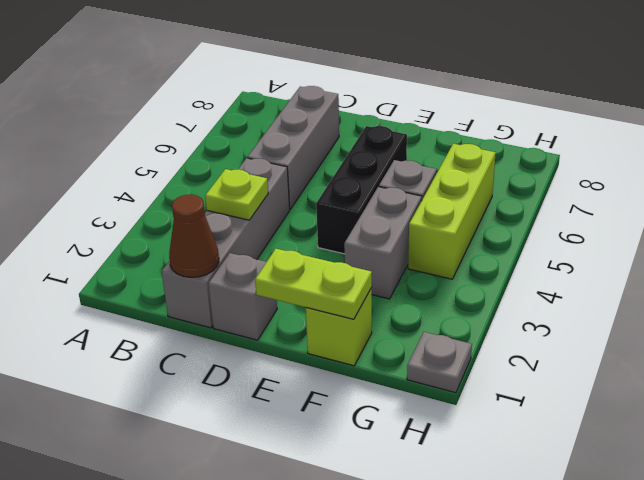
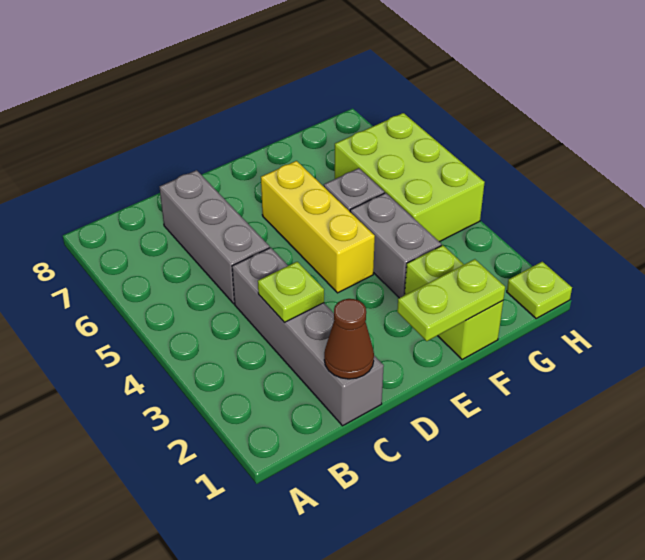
grey 1x1 brick [208,253,277,340] -> none
black 1x3 brick [316,126,407,254] -> yellow 1x3 brick [261,161,375,293]
lime 1x1 brick [306,288,372,366] -> lime 1x2 brick [405,245,503,360]
lime 1x3 brick [408,144,496,279] -> lime 2x3 brick [335,113,485,242]
grey 1x1 plate [407,332,472,393] -> lime 1x1 plate [507,262,572,319]

